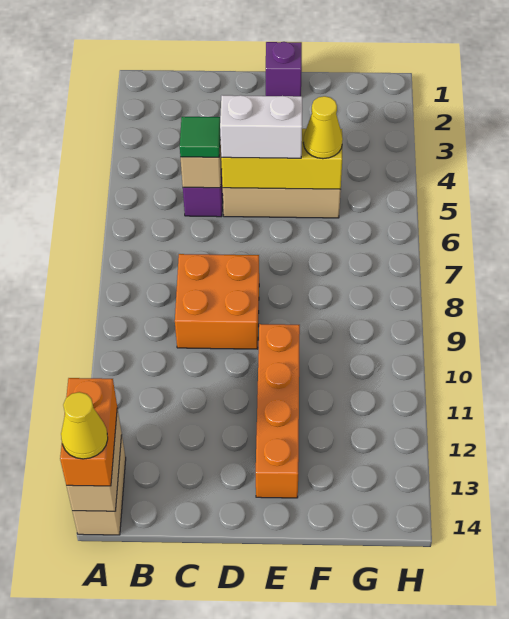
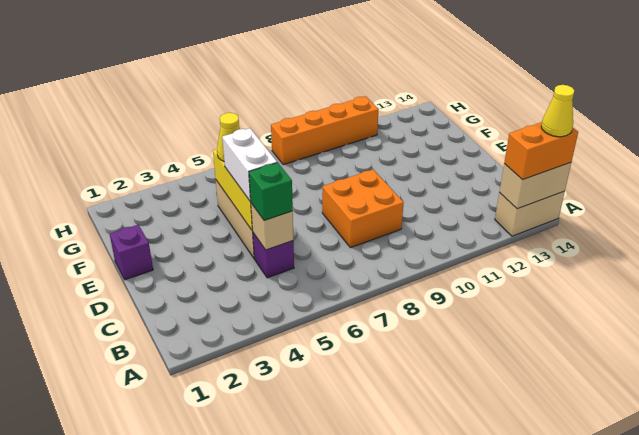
green 1x1 tile [180,117,220,157] -> green 1x1 brick [249,163,293,221]
orange 1x4 brick [256,324,300,498] -> orange 1x4 brick moved to [271,96,379,165]

